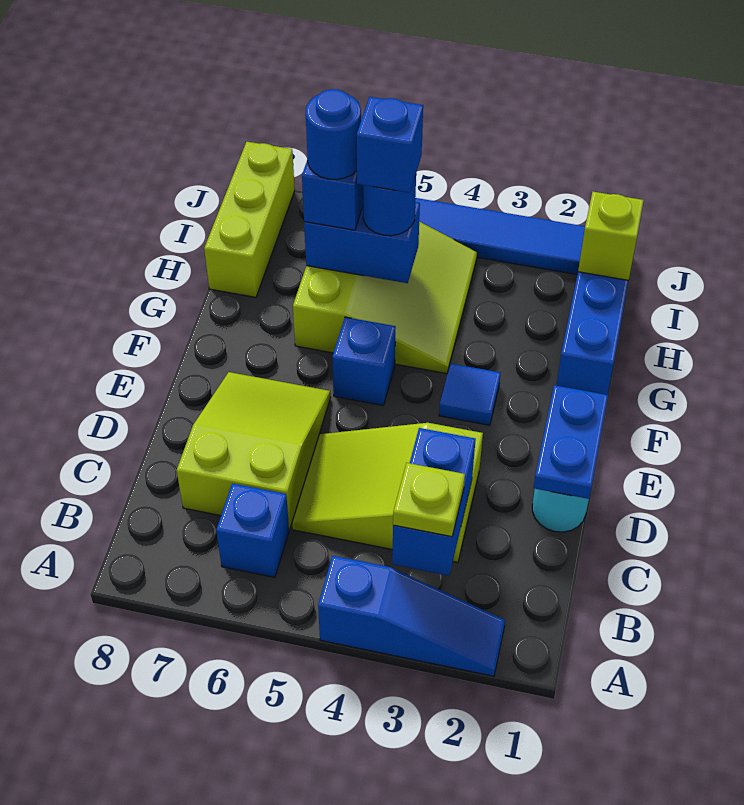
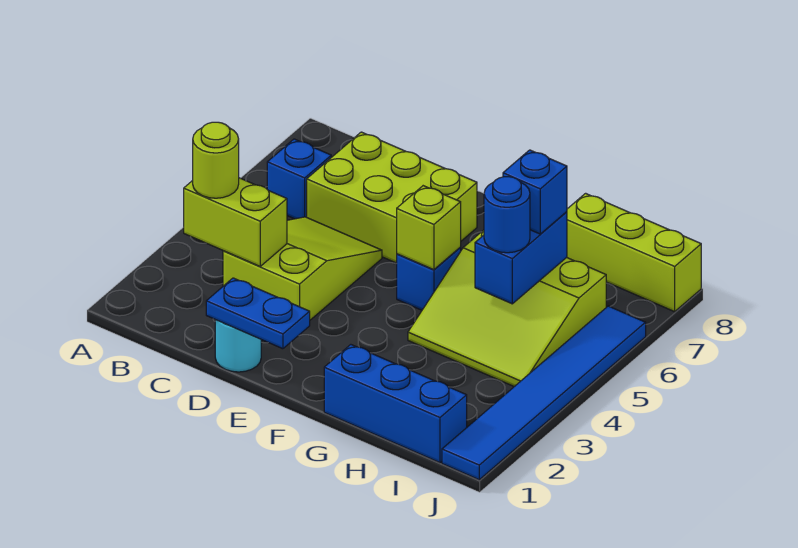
blue 1x3 slope [318,556,505,676] -> none
blue 1x2 brick [392,428,476,576] -> lime 1x2 brick [184,178,287,266]
lime 1x1 plate [393,463,465,537] -> lime 1x1 round brick [193,122,239,198]
lime 2x3 slope [177,372,331,529] -> lime 2x3 brick [307,132,477,263]
blue 1x1 tile [439,363,500,425] -> none
blue 1x1 brick [357,97,423,193] -> none
blue 1x1 round brick [306,89,361,179] -> none
lime 1x1 brick [578,192,644,280] -> lime 1x1 brick moved to [397,186,461,270]

